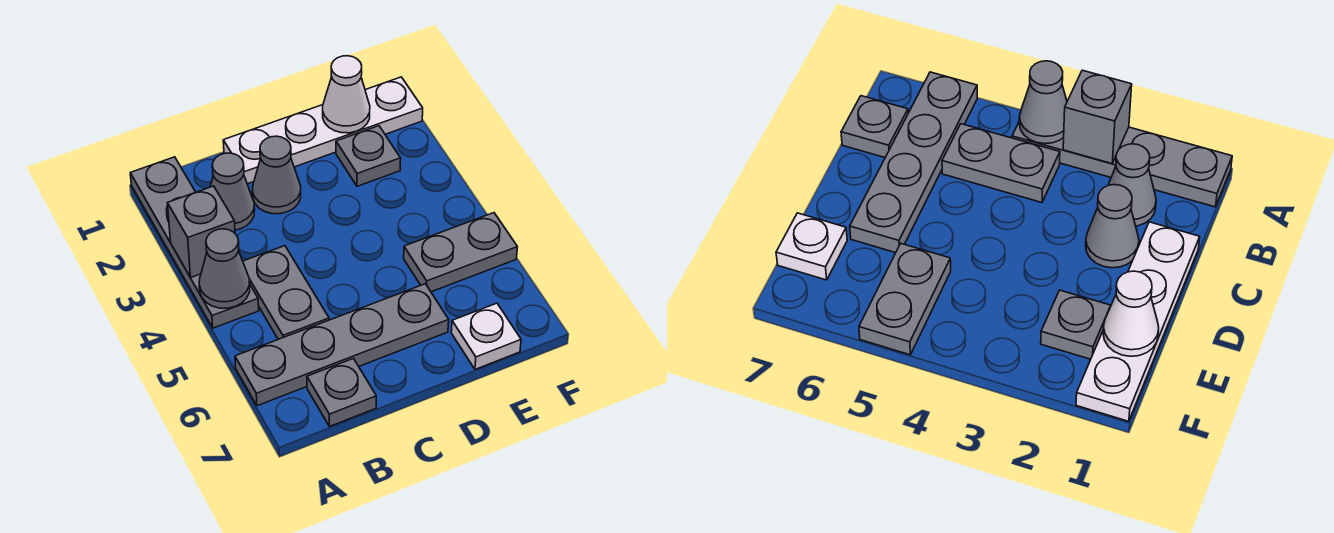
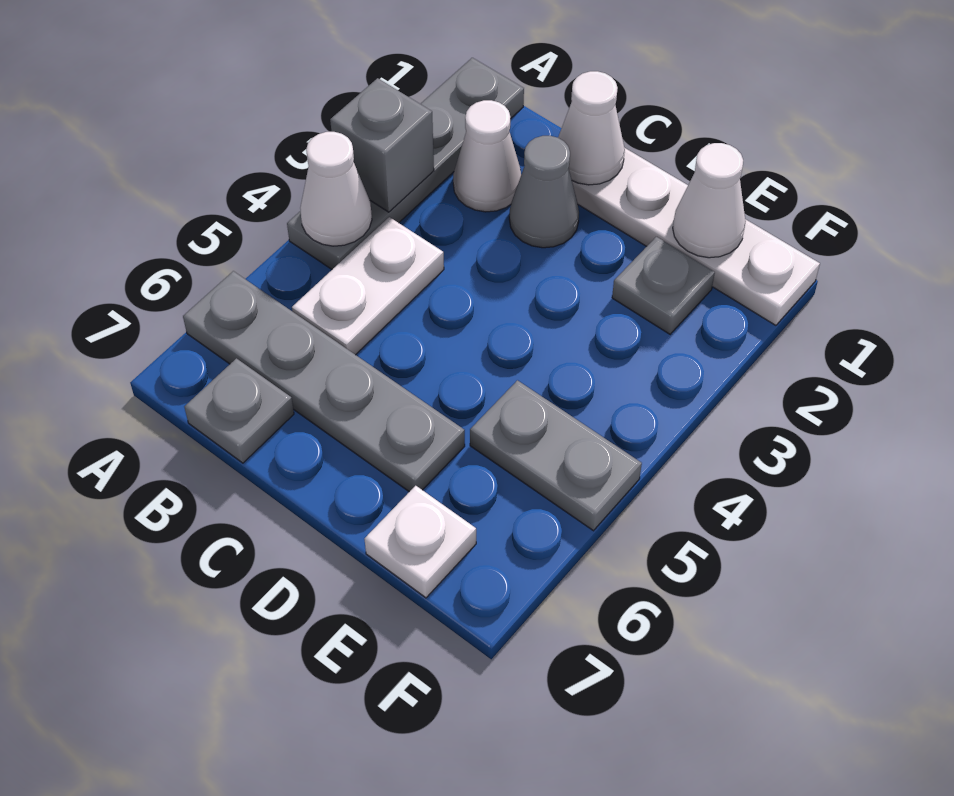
grey 1x1 cone [199,229,250,308] -> white 1x1 cone [300,132,372,246]
grey 1x1 cone [210,153,255,230] -> white 1x1 cone [453,100,521,212]
grey 1x2 plate [243,246,329,339] -> white 1x2 plate [292,217,444,355]
none -> white 1x1 cone [558,71,625,185]

